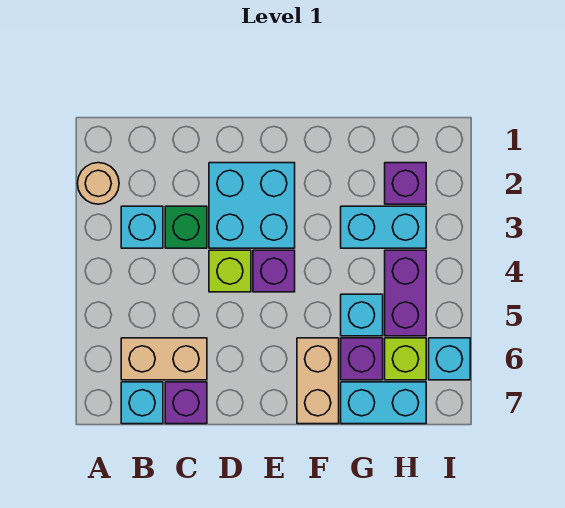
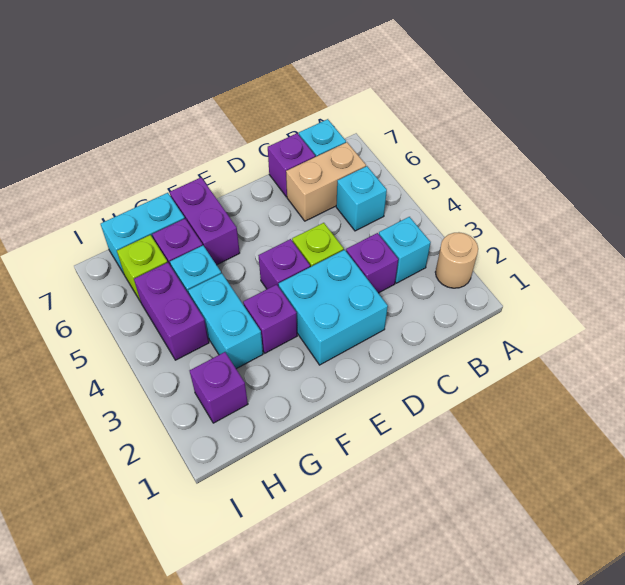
green 1x1 brick [165,206,207,248] -> purple 1x1 brick [346,233,398,293]
none -> purple 1x1 brick [243,284,297,353]
tan 1x2 brick [297,338,339,424] -> purple 1x2 brick [170,178,240,265]
cyan 1x2 brick [341,206,426,248] -> cyan 1x2 brick turned to [188,273,263,369]
cyan 1x1 brick [429,338,470,380] -> cyan 1x1 brick moved to [336,166,387,231]

